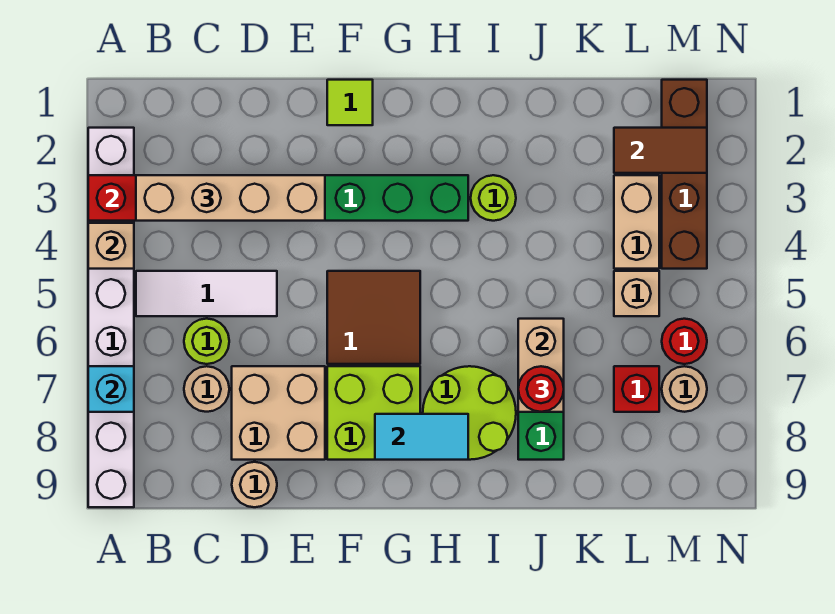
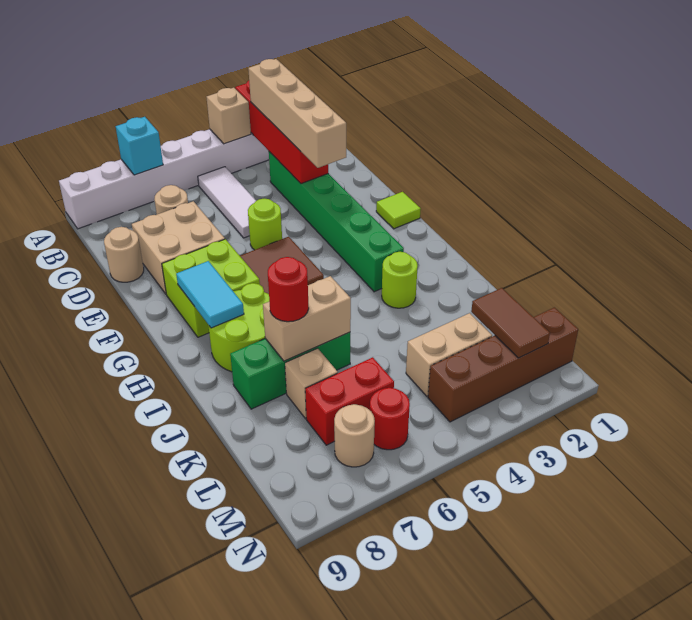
lime 1x1 round brick [184,319,229,364] -> lime 1x1 round brick moved to [248,199,282,250]
tan 1x1 brick [614,271,659,316] -> tan 1x1 brick moved to [285,348,338,419]
red 1x1 brick [614,366,659,412] -> red 1x2 brick [305,357,394,445]

